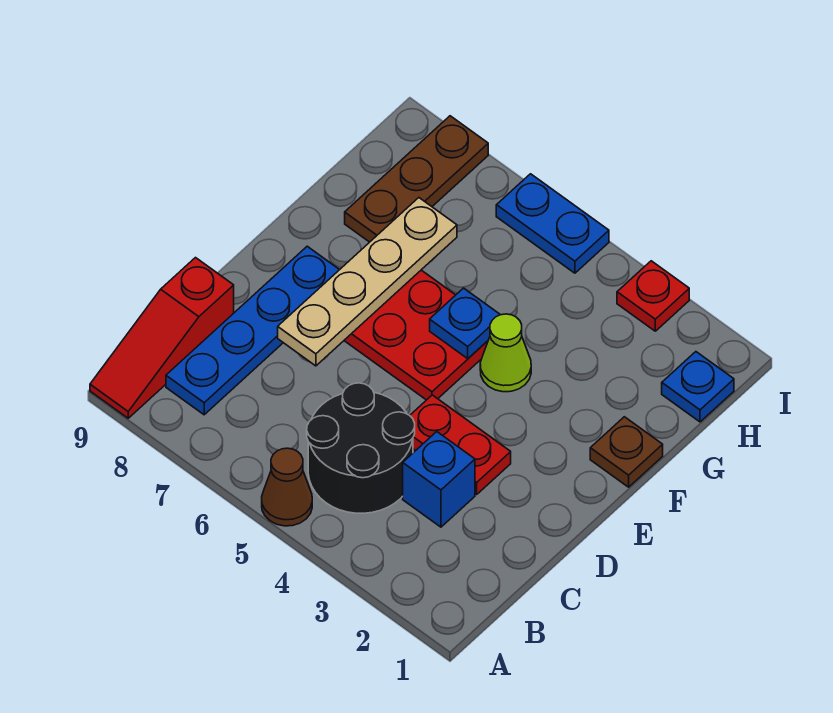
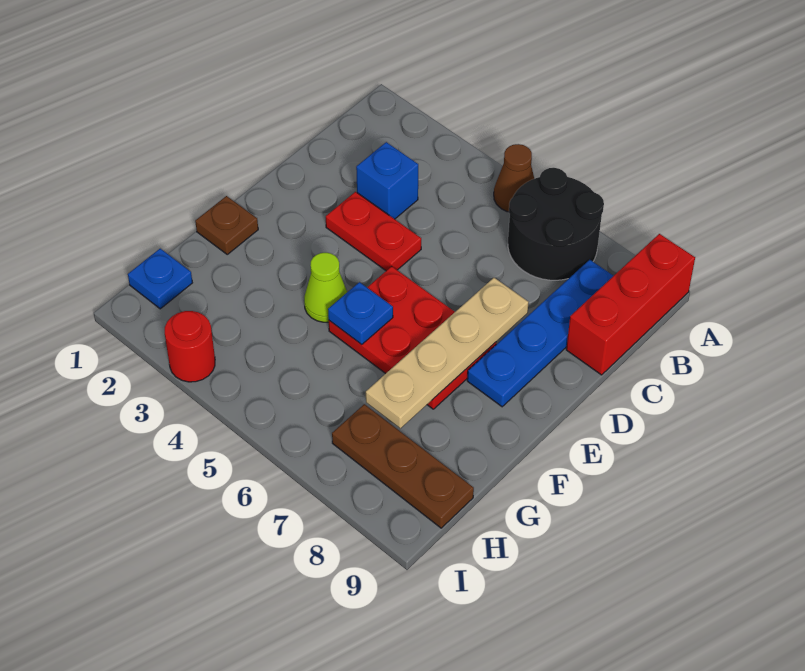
red 1x3 slope [90,258,234,418] -> red 1x3 brick [566,234,695,375]
black 2x2 round brick [307,383,415,513] -> black 2x2 round brick moved to [508,168,604,280]
brown 1x3 plate [345,116,488,242] -> brown 1x3 plate turned to [332,404,474,528]
red 1x1 plate [617,261,689,331] -> red 1x1 round brick [165,311,215,382]
blue 1x2 plate [496,174,609,273] -> none

